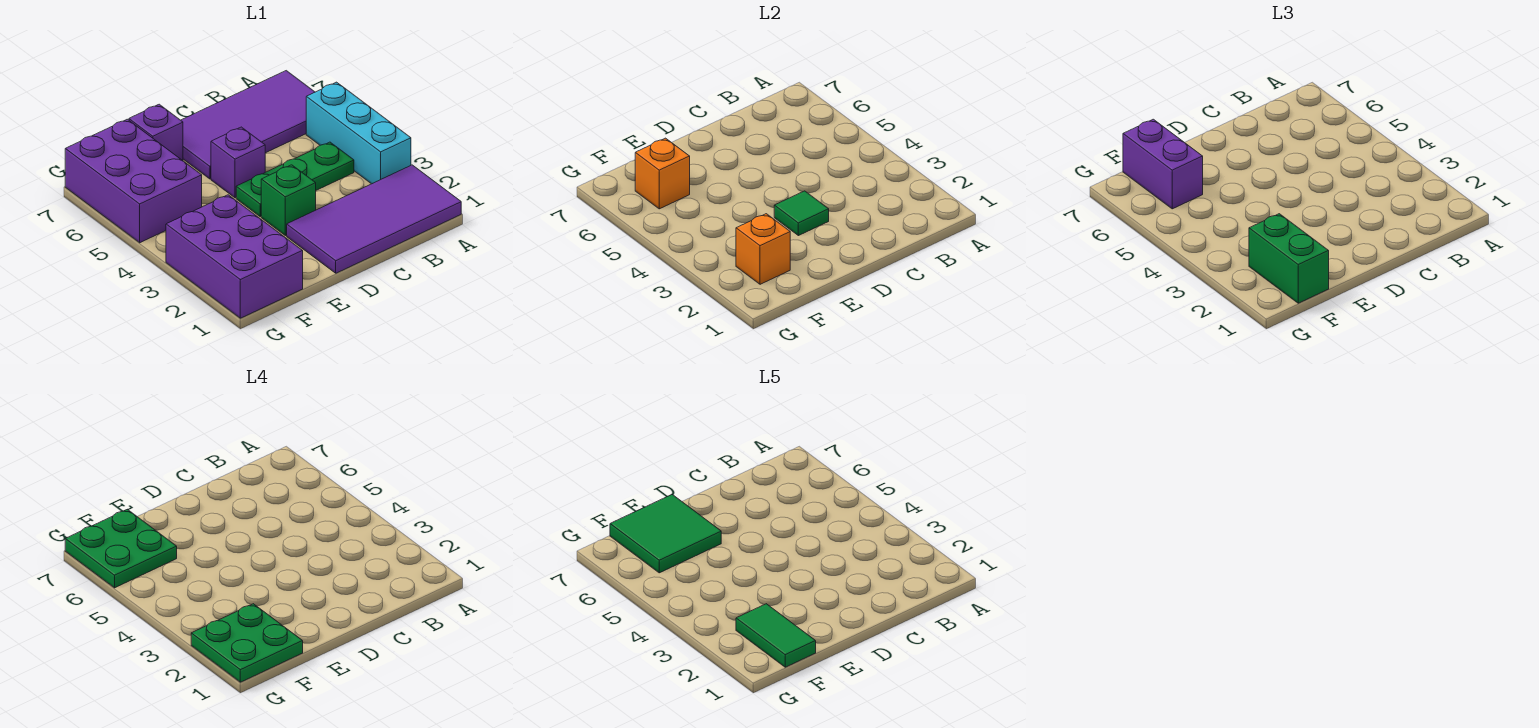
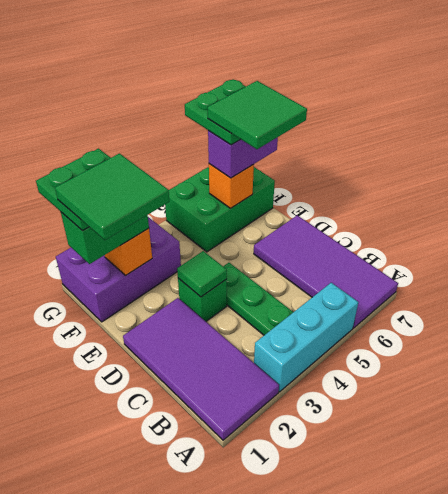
purple 1x1 brick [211,127,265,198] -> none
purple 1x1 brick [129,104,183,161] -> none
green 1x2 tile [736,604,816,667] -> green 2x2 tile [55,154,169,240]
purple 2x3 brick [65,119,202,243] -> green 2x3 brick [165,167,275,252]

